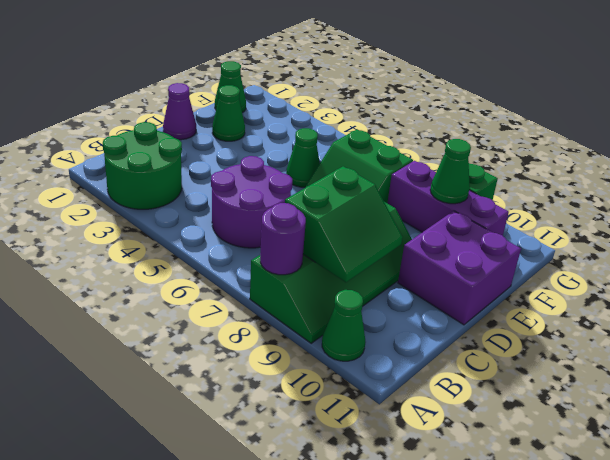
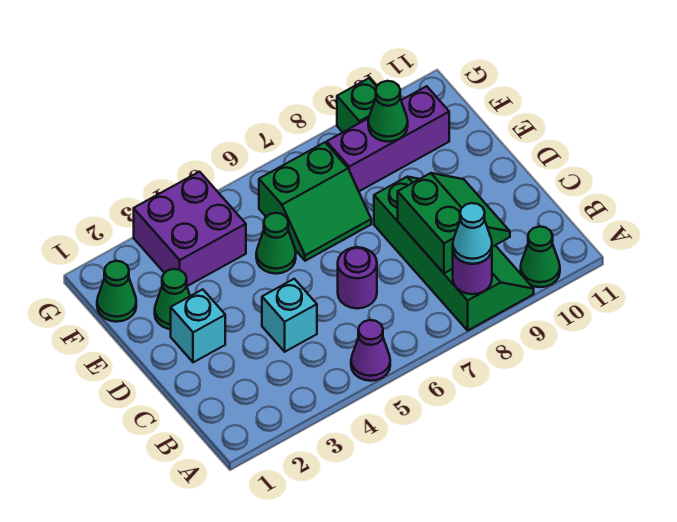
green 2x2 round brick [103,122,182,209] -> none
none -> cyan 1x1 cone [453,203,492,264]
purple 2x2 round brick [211,156,292,248] -> purple 1x1 round brick [338,247,377,308]
none -> cyan 1x1 brick [262,279,317,352]
purple 1x1 cone [163,83,196,140] -> purple 1x1 cone moved to [351,320,390,381]
none -> cyan 1x1 brick [171,289,225,362]
purple 2x2 brick [398,211,521,325] -> purple 2x2 brick moved to [134,172,246,286]

